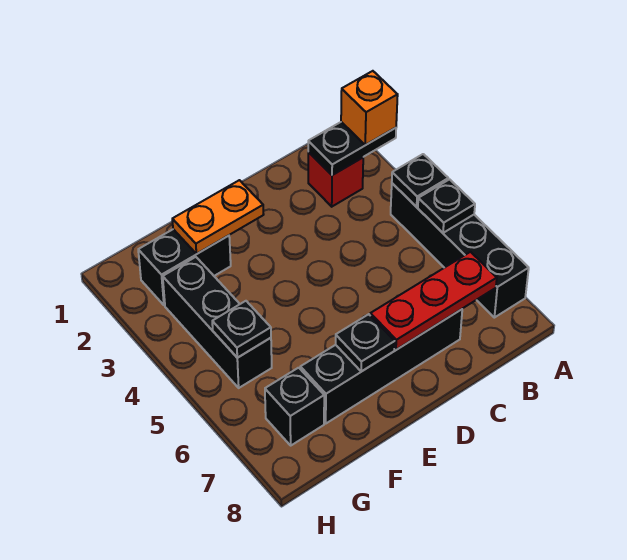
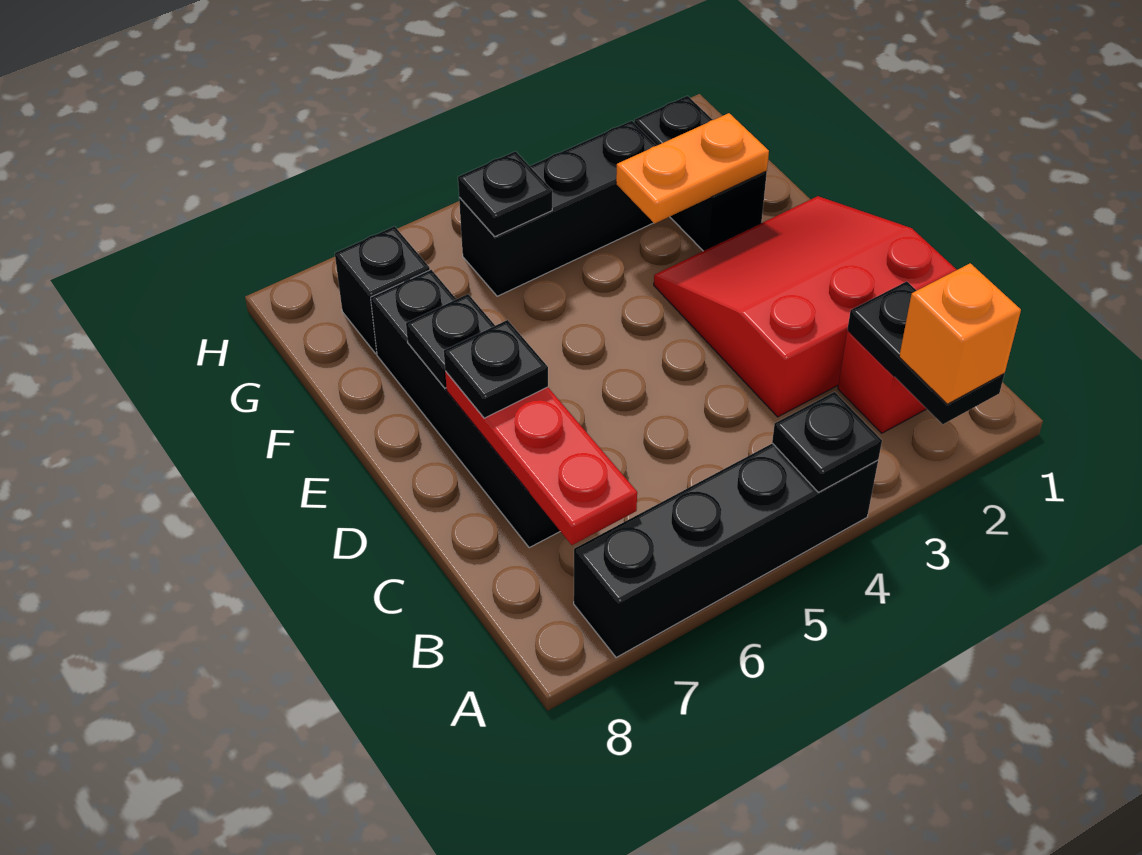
black 1x1 plate [418,179,475,233] -> black 1x1 plate moved to [444,320,548,418]
none -> red 3x3 slope [654,196,957,417]
orange 1x2 plate [172,180,264,254] -> orange 1x2 plate turned to [616,113,769,223]

